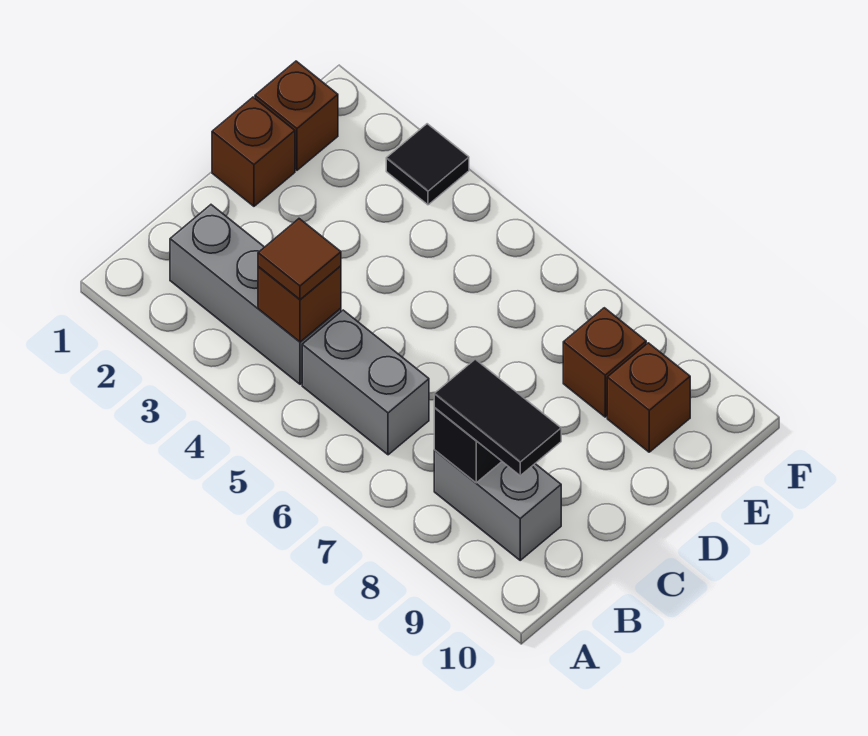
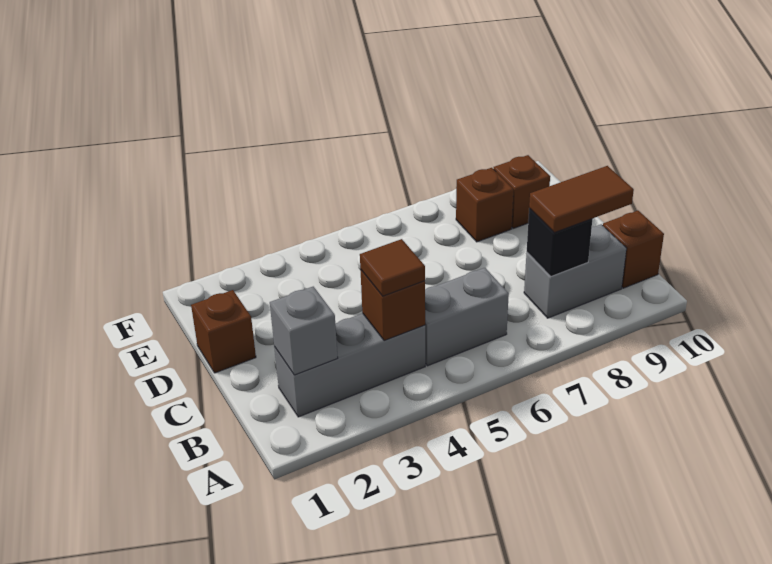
none -> grey 1x1 brick [270,287,338,375]
black 1x2 tile [434,359,561,476] -> brown 1x2 tile [529,166,634,232]
brown 1x1 brick [255,61,338,170] -> brown 1x1 brick moved to [603,211,664,288]
black 1x1 tile [386,124,469,205] -> none

